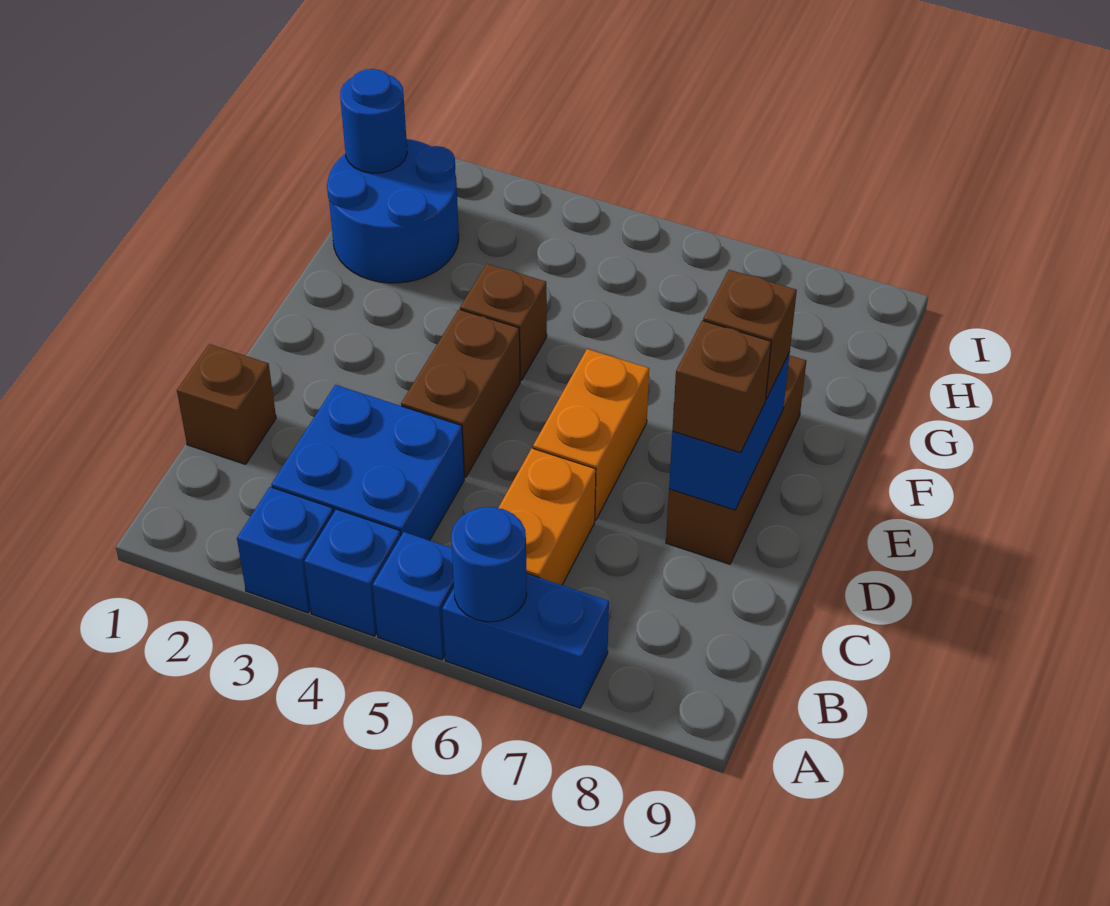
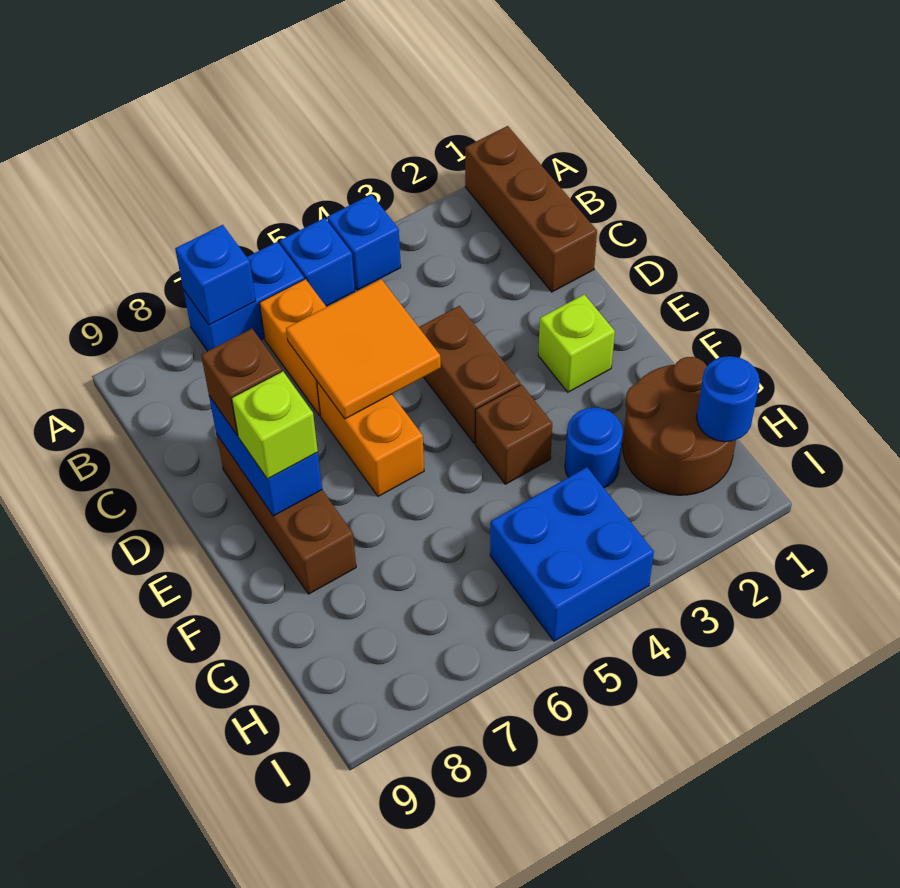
blue 1x1 brick [237,487,333,613] -> blue 1x1 brick moved to [175,225,256,325]
blue 1x1 round brick [451,507,527,622] -> blue 1x1 round brick moved to [565,407,623,488]
blue 2x2 brick [271,385,464,541] -> blue 2x2 brick moved to [490,467,654,641]
brown 1x1 brick [177,344,276,464] -> brown 1x3 brick [465,126,597,292]
none -> orange 2x2 tile [286,279,441,419]
none -> lime 1x1 brick [538,294,615,392]
brown 1x1 brick [703,270,797,399] -> lime 1x1 brick [232,371,318,479]
blue 2x2 round brick [327,139,459,283] -> brown 2x2 round brick [623,357,736,495]

